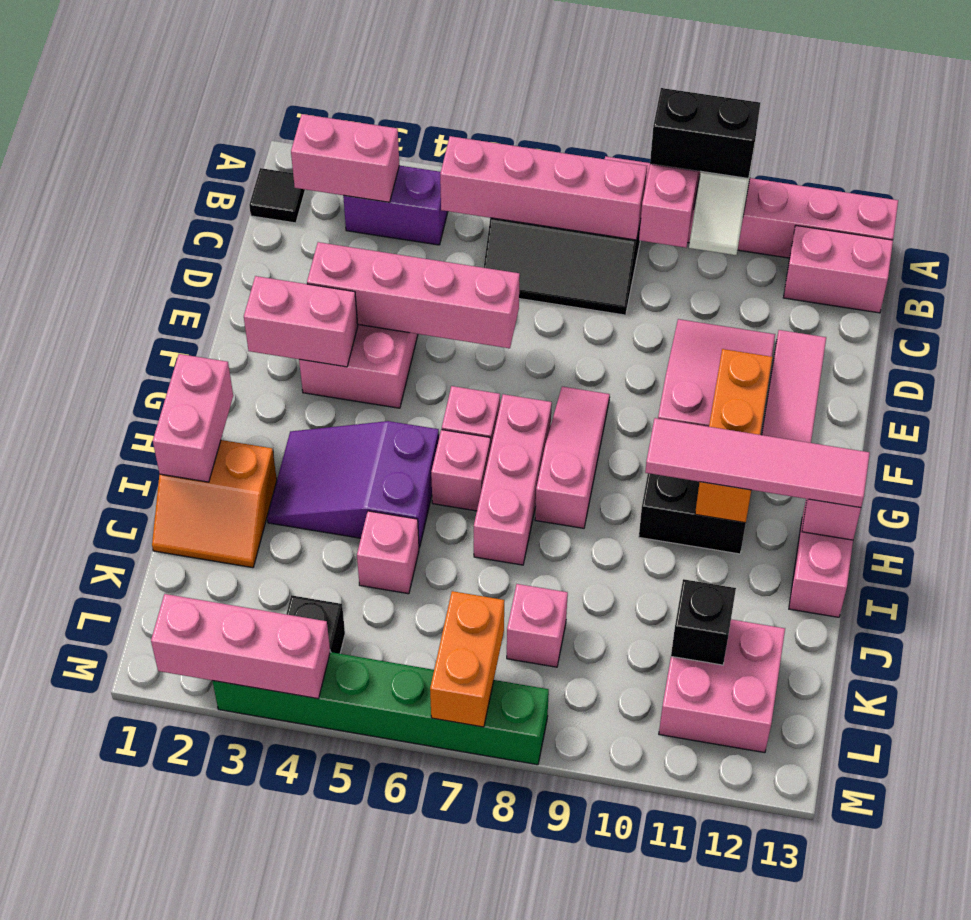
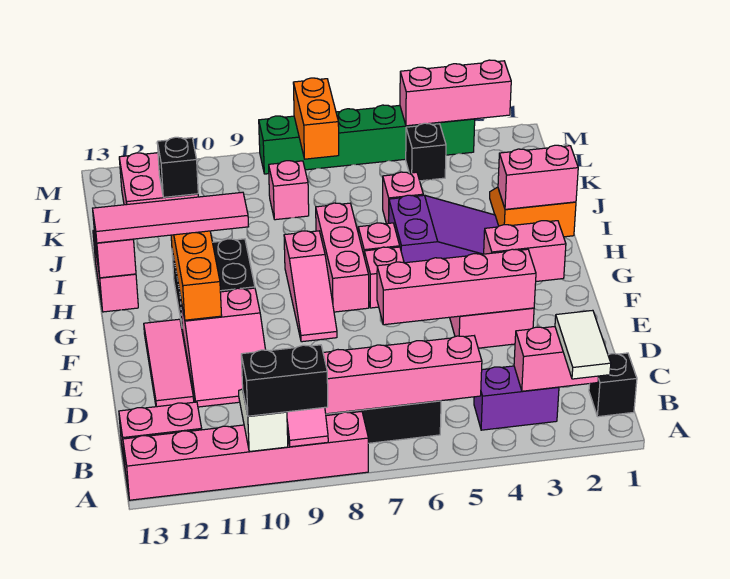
none -> white 1x2 tile [555,310,611,379]
black 1x1 tile [249,168,305,223] -> black 1x1 brick [589,353,637,417]
pink 1x2 brick [153,354,233,482] -> pink 1x2 brick turned to [498,145,578,209]

